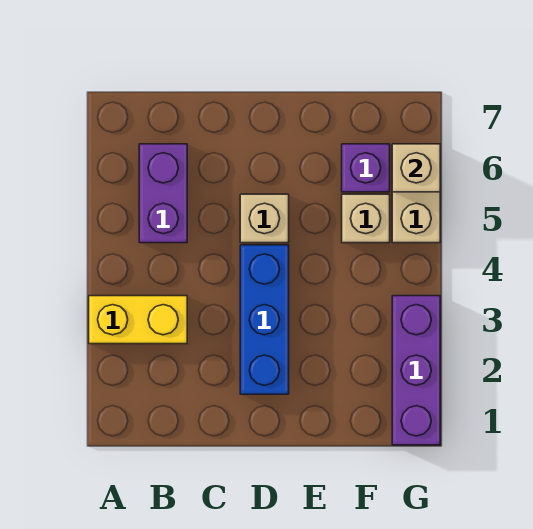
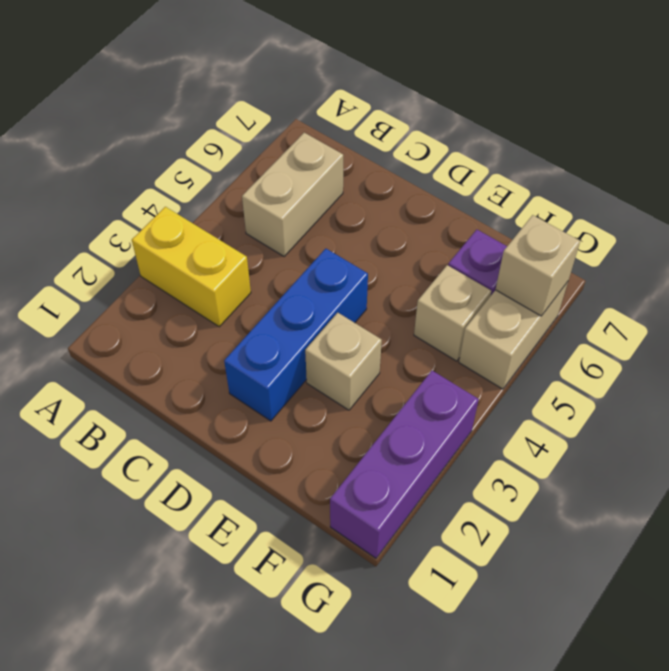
purple 1x2 brick [139,144,187,243] -> tan 1x2 brick [242,133,343,256]
tan 1x1 brick [240,194,289,243] -> tan 1x1 brick moved to [305,313,382,410]

